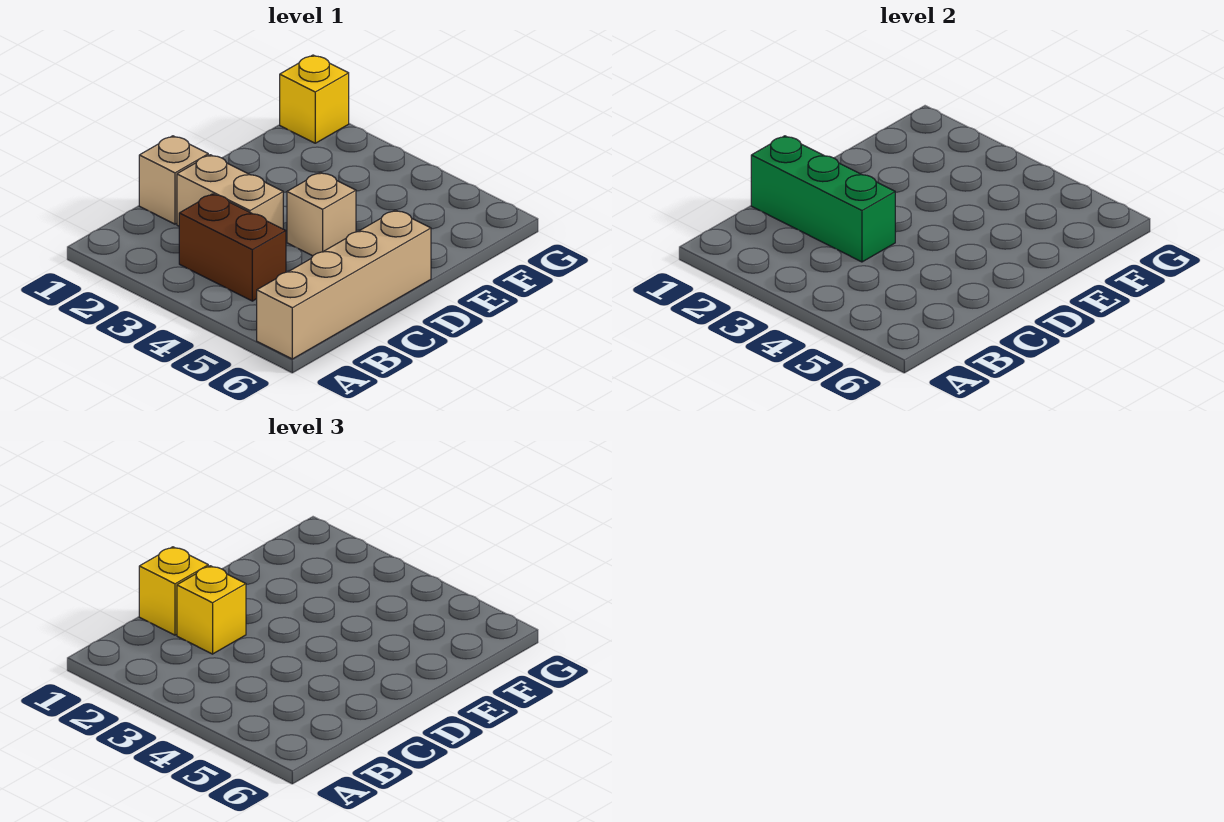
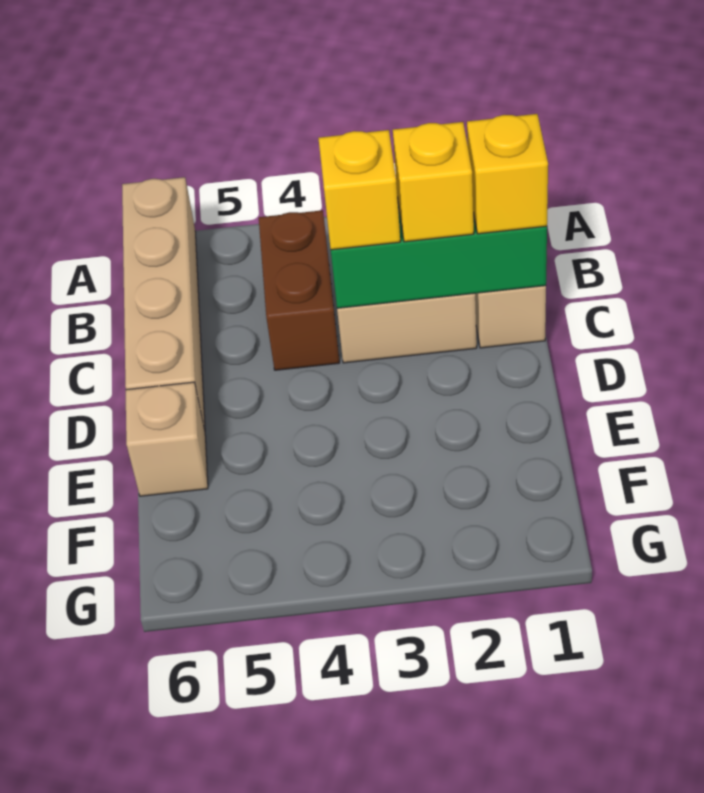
brown 1x2 brick [179,194,286,301] -> brown 1x2 brick turned to [259,210,340,370]
tan 1x1 brick [287,172,356,256] -> tan 1x1 brick moved to [126,382,208,496]
yellow 1x1 brick [280,55,349,143] -> yellow 1x1 brick moved to [318,130,400,250]

